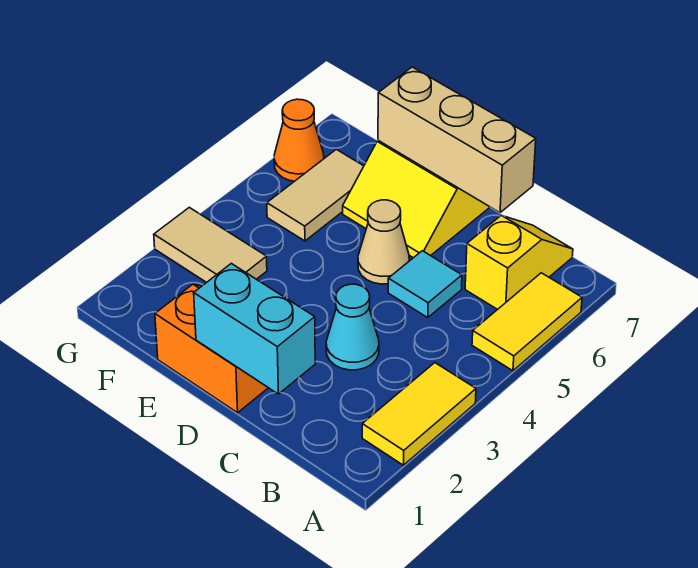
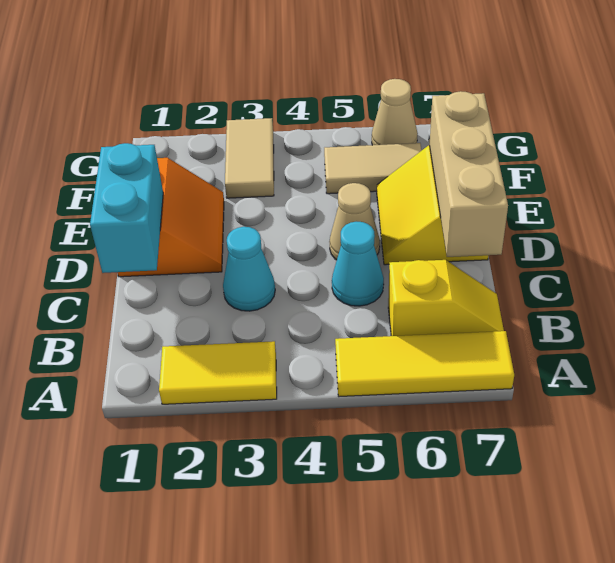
yellow 1x2 tile [472,273,582,371] -> yellow 1x3 tile [335,331,514,397]
cyan 1x1 tile [388,251,462,317] -> cyan 1x1 cone [332,222,384,306]
orange 1x1 cone [274,99,324,181] -> tan 1x1 cone [372,79,418,145]

